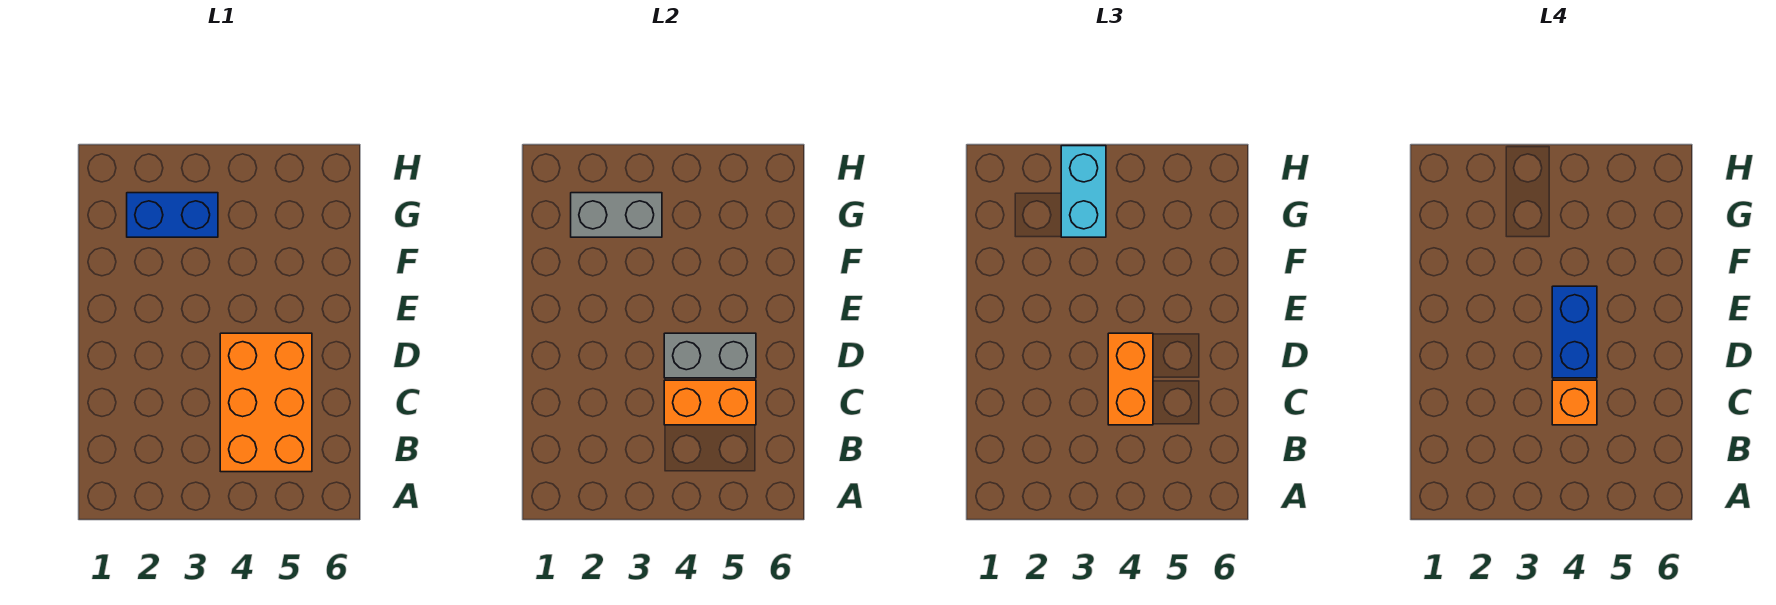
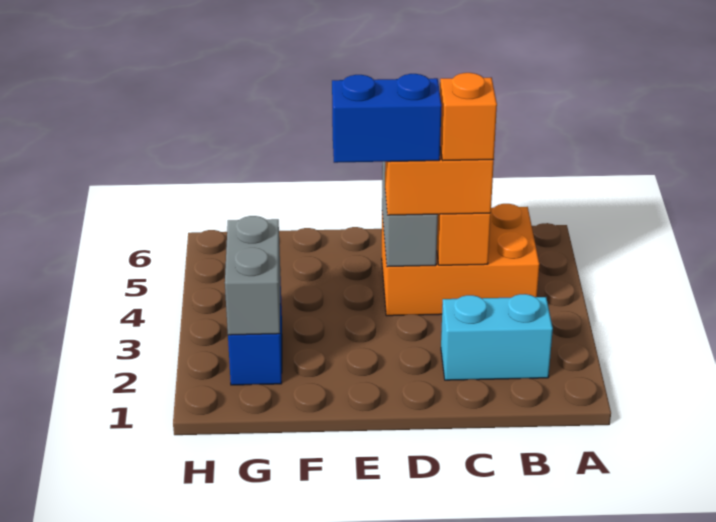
cyan 1x2 brick [1061,146,1106,237] -> cyan 1x2 brick moved to [441,294,553,380]

